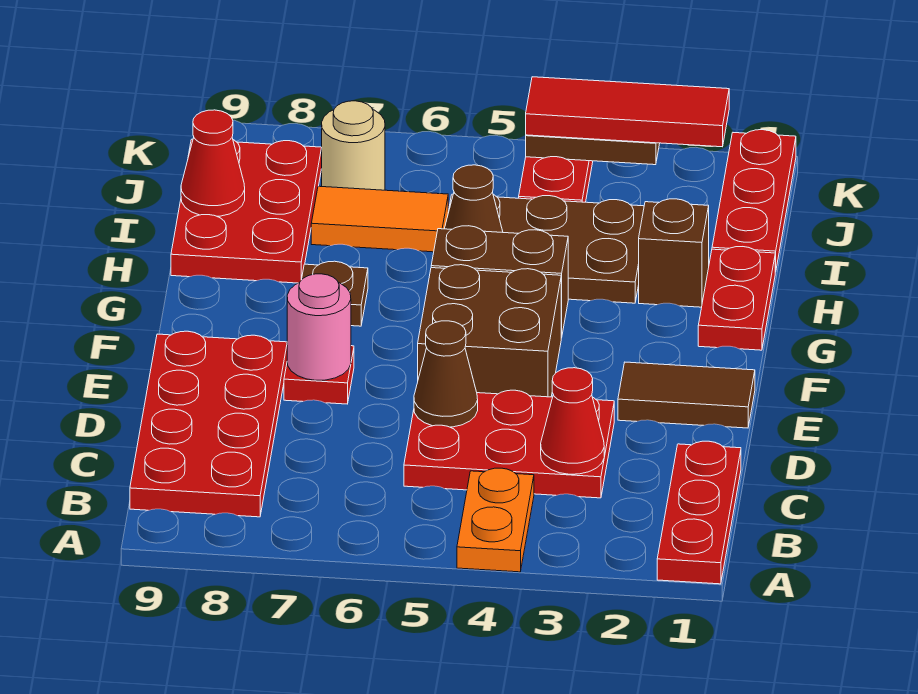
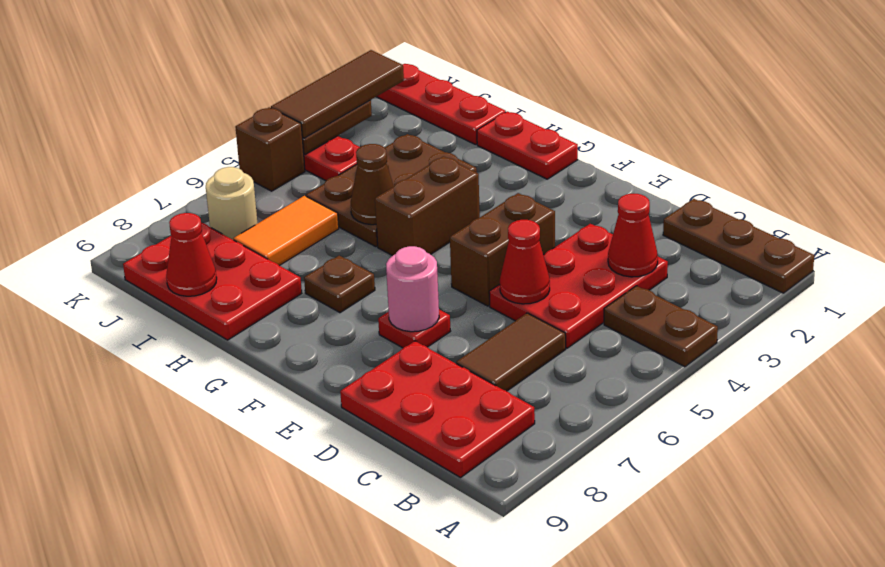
red 1x3 plate [657,441,741,584] -> brown 1x3 plate [663,199,814,293]
orange 1x2 plate [457,468,534,572] -> brown 1x2 plate [604,286,718,367]
red 2x4 plate [130,331,287,517] -> red 2x3 plate [340,341,535,478]
brown 1x1 cone [414,321,478,427] -> red 1x1 cone [500,220,550,304]
brown 1x2 tile [618,362,755,428] -> brown 1x2 tile moved to [456,313,566,391]
brown 2x2 brick [418,265,561,397] -> brown 1x2 brick [450,193,555,306]
brown 1x1 brick [639,199,709,307] -> brown 1x1 brick moved to [235,107,305,191]
red 1x3 tile [526,77,729,147] -> brown 1x3 tile [271,50,404,138]

